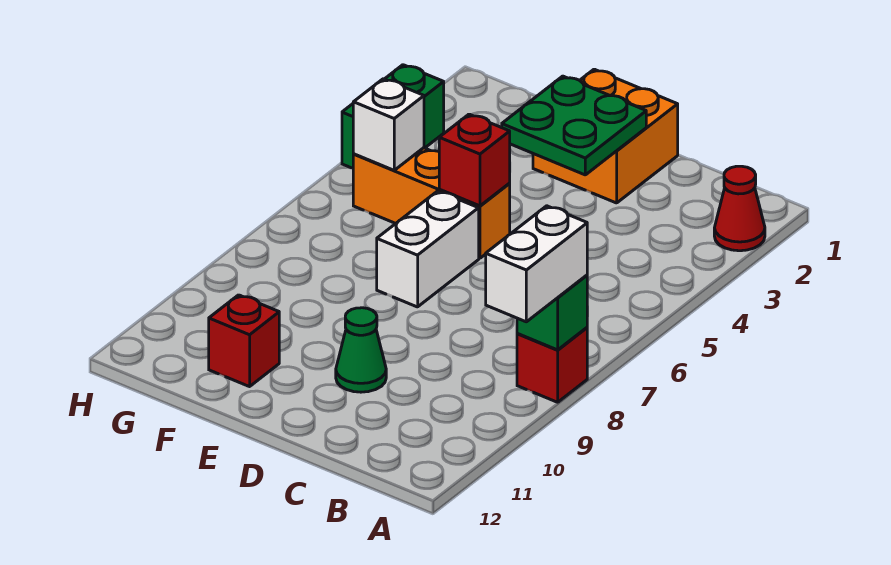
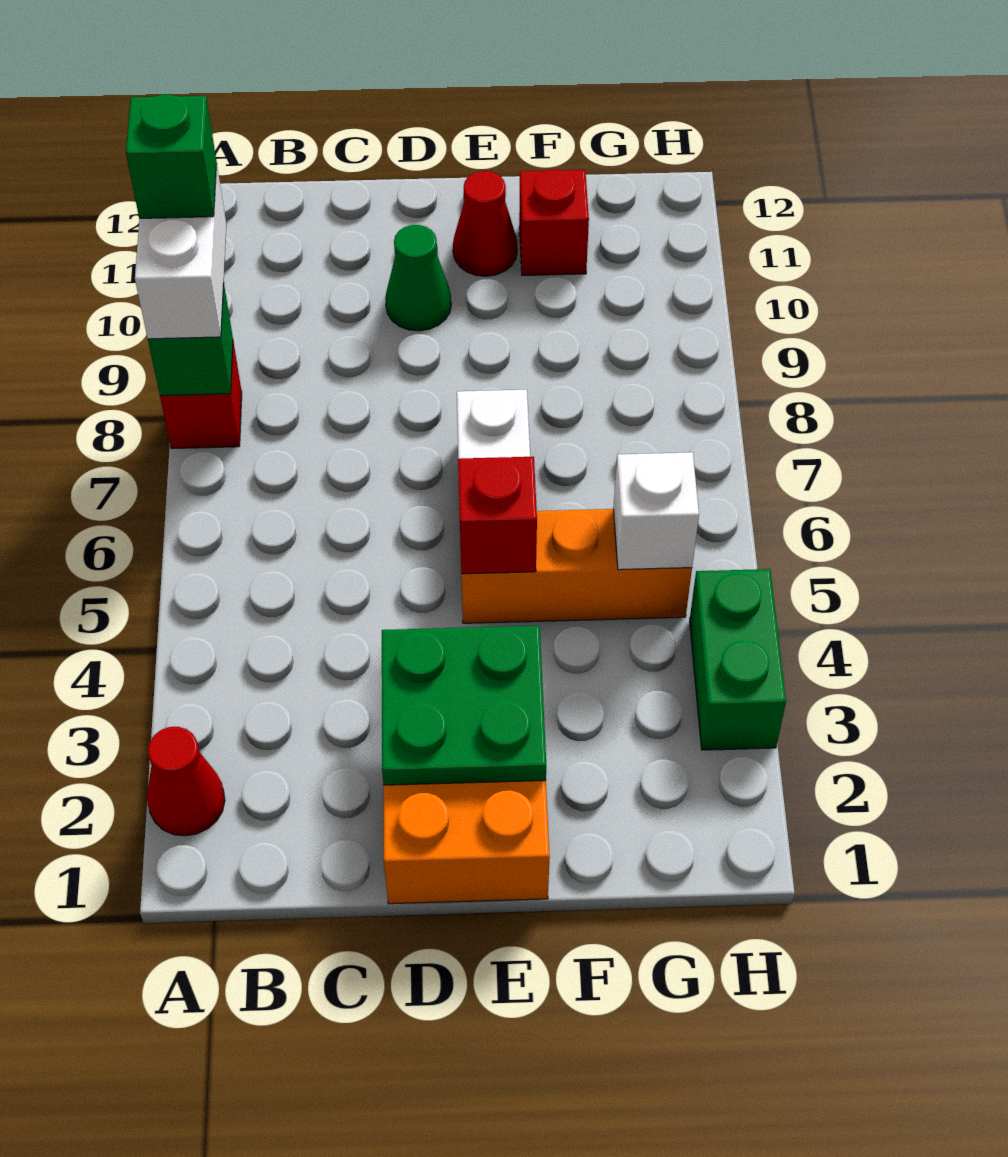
none -> green 1x1 brick [126,94,217,218]
none -> red 1x1 cone [453,171,517,276]

